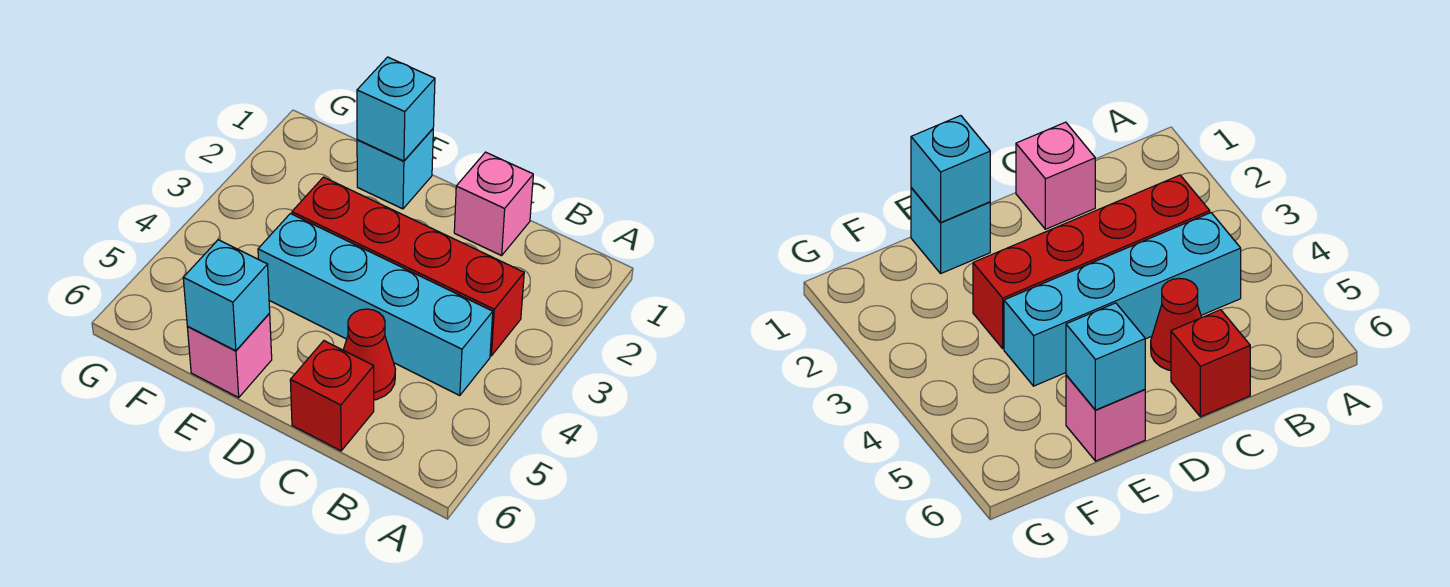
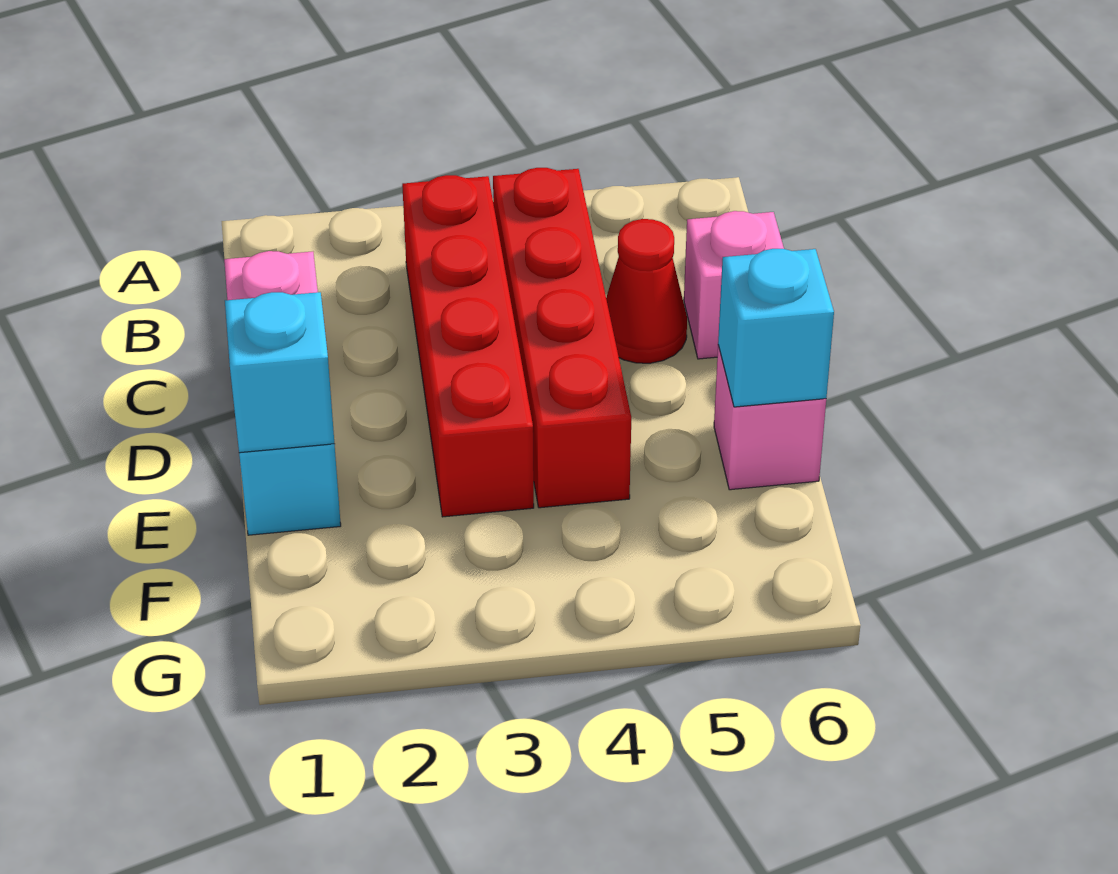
cyan 1x4 brick [258,214,493,396] -> red 1x4 brick [493,168,631,508]
red 1x1 brick [290,341,374,451] -> pink 1x1 brick [684,211,784,359]

